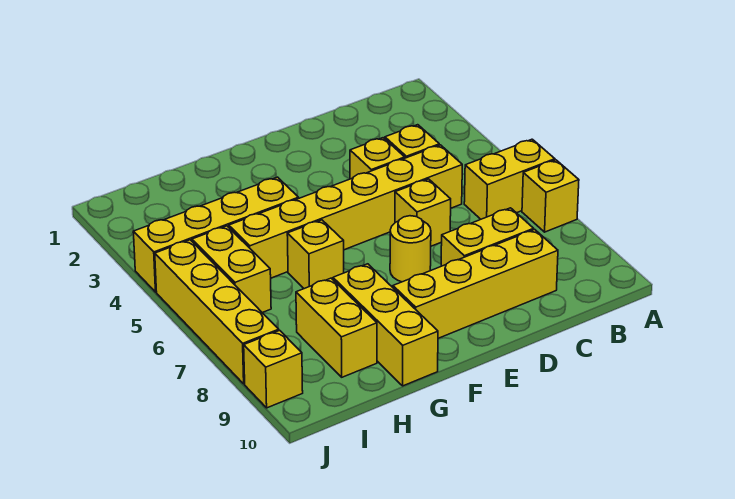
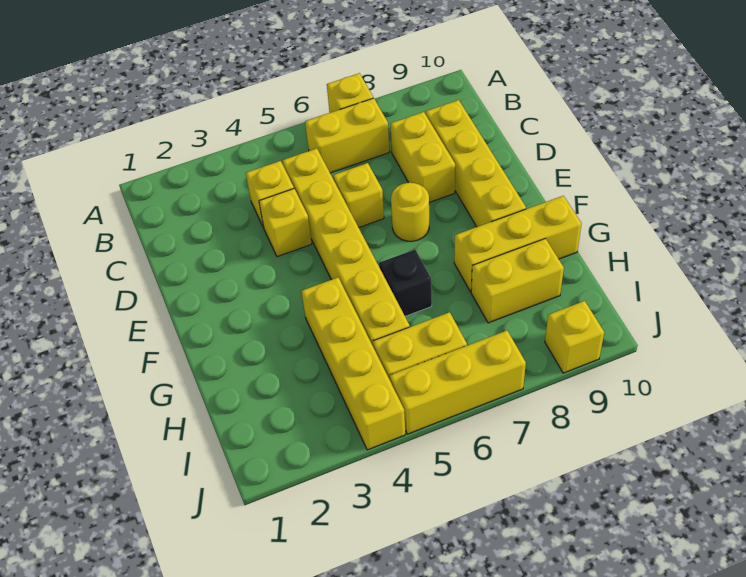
yellow 1x2 brick [464,139,555,219] -> yellow 1x2 brick turned to [305,98,389,173]
yellow 1x1 brick [287,220,344,289] -> black 1x1 brick [379,250,432,316]
yellow 1x4 brick [155,240,279,384] -> yellow 1x3 brick [390,331,526,434]

